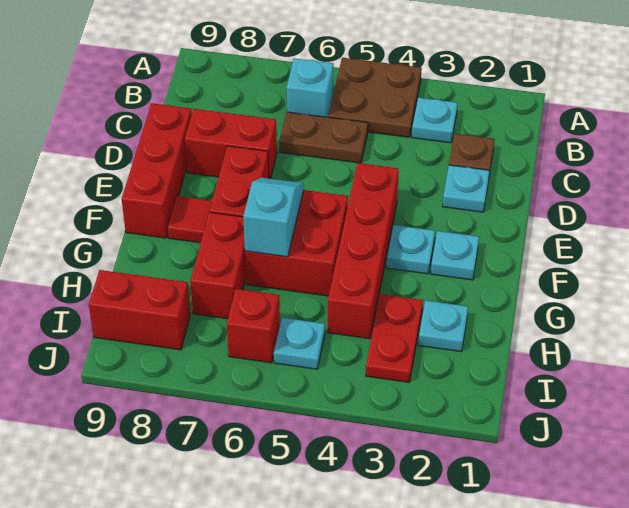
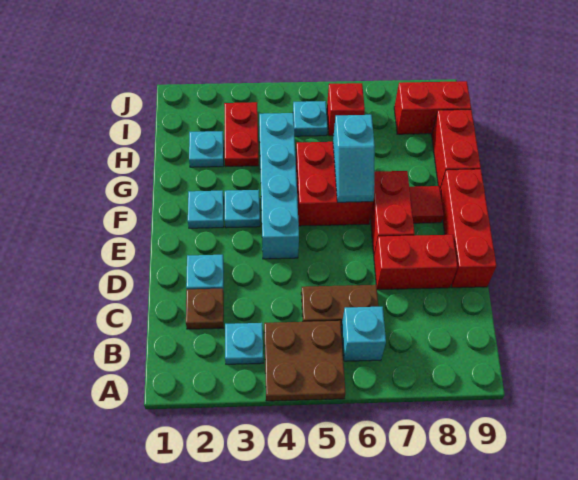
red 1x4 brick [328,163,399,339] -> cyan 1x4 brick [259,113,299,259]
red 1x2 brick [190,212,246,319] -> red 1x2 brick moved to [432,110,481,189]

